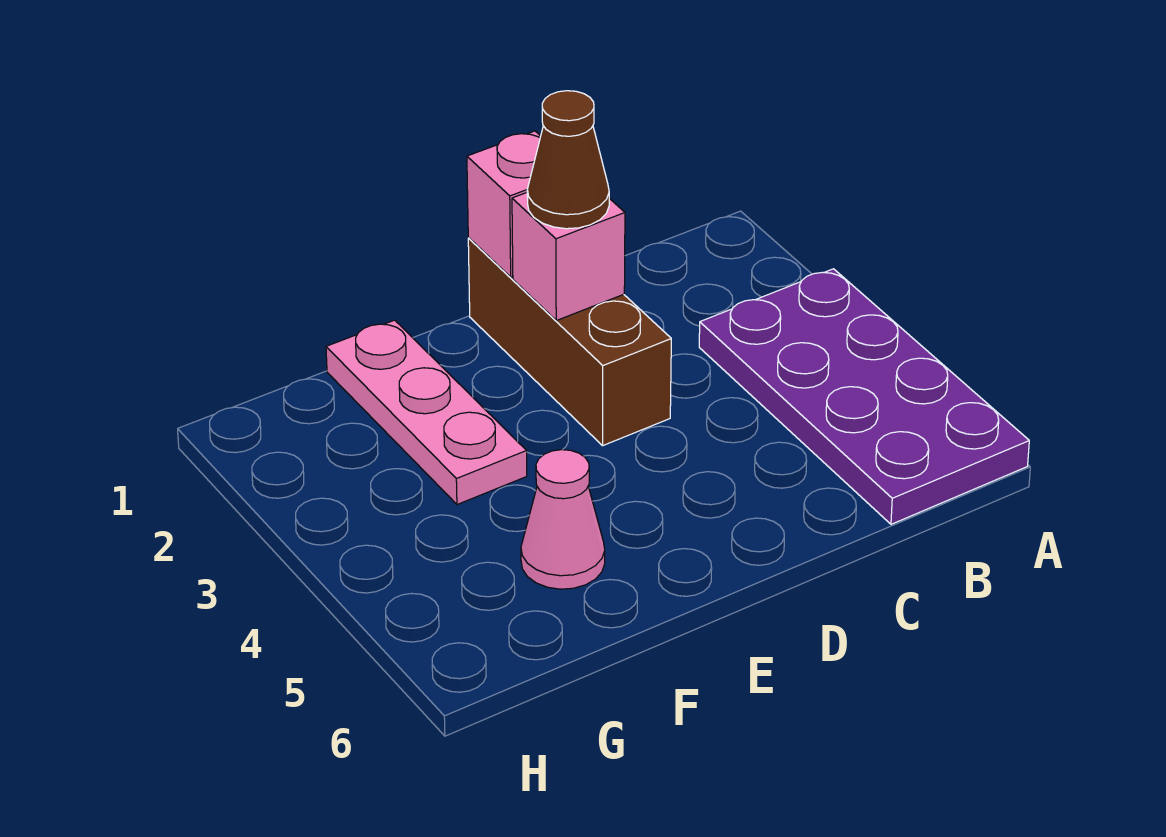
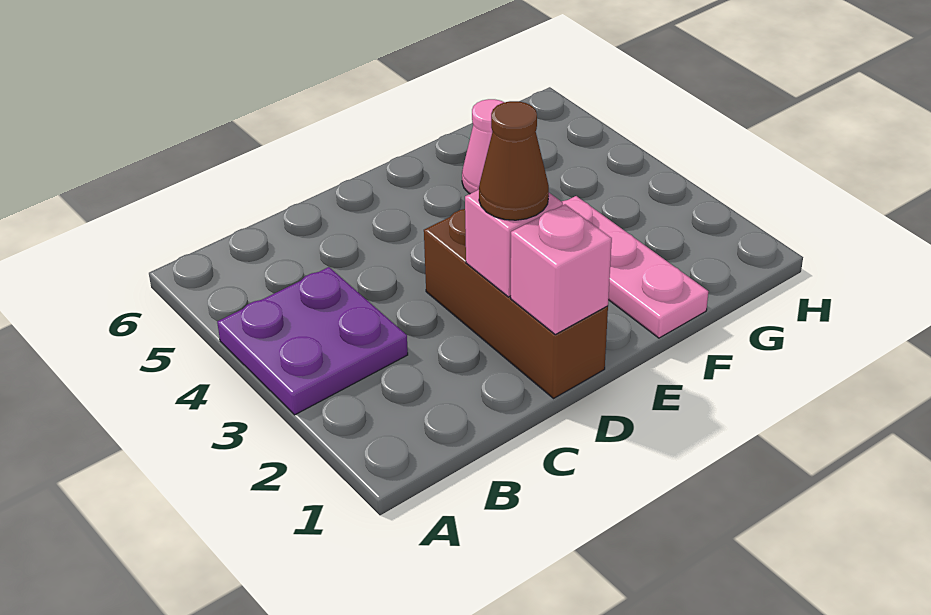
purple 2x4 plate [699,269,1029,524] -> purple 2x2 plate [217,267,408,415]

